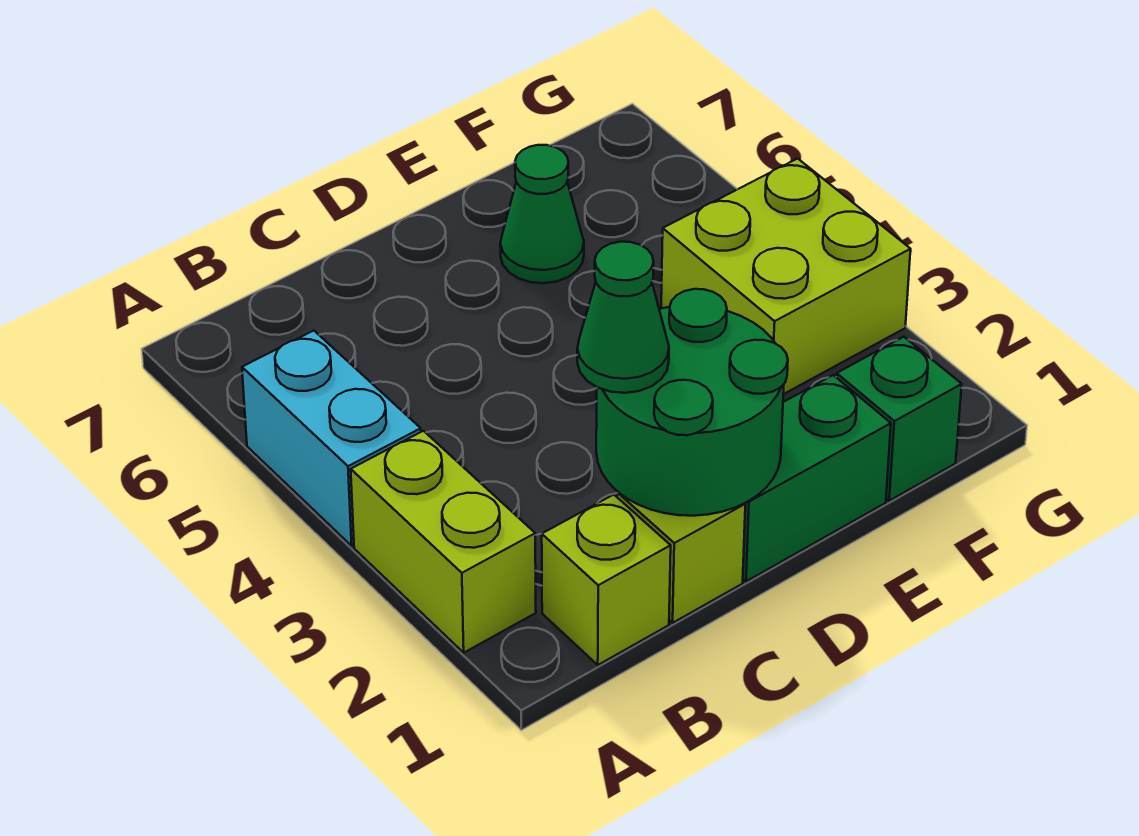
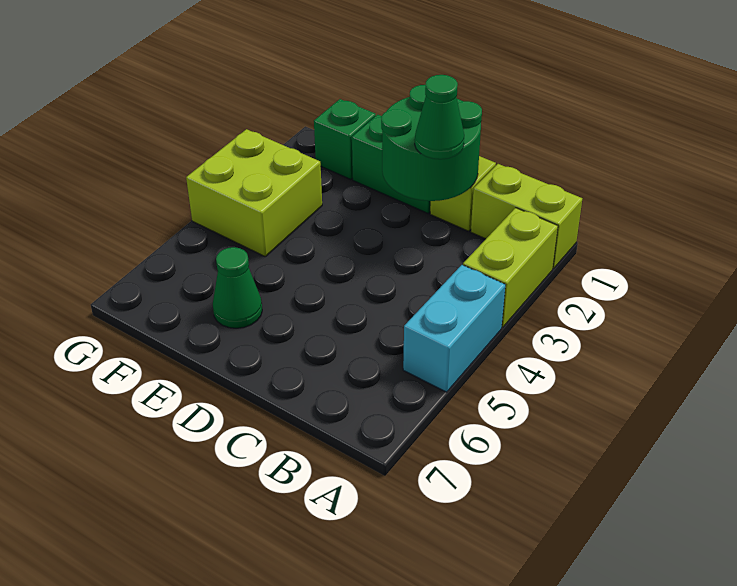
lime 1x1 brick [542,495,671,665] -> lime 1x2 brick [471,164,582,269]

